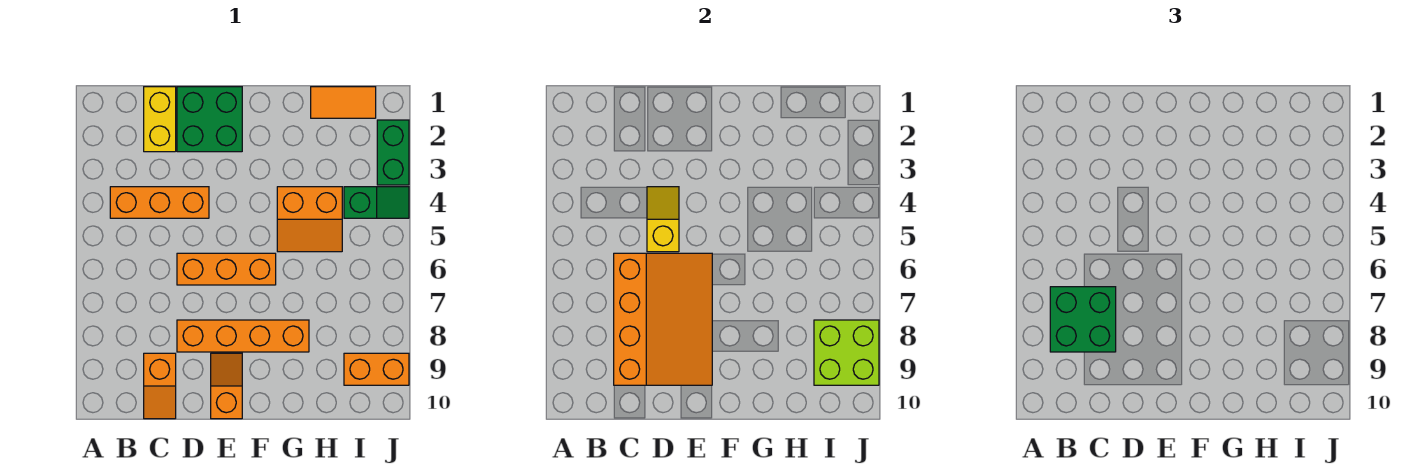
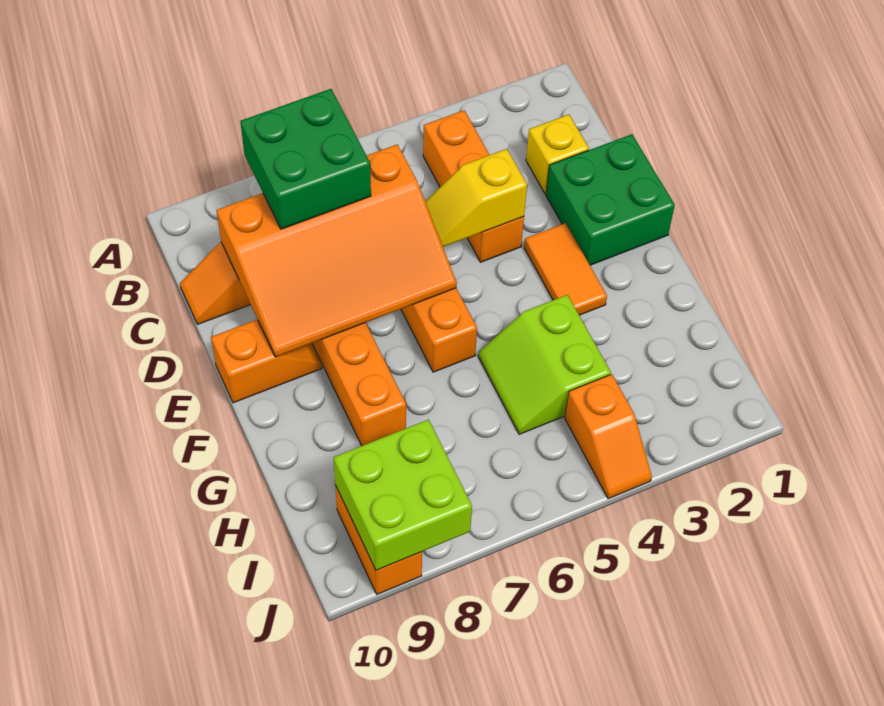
yellow 1x2 brick [144,87,176,152] -> yellow 1x1 brick [526,115,589,194]
yellow 1x2 slope [647,187,679,252] -> yellow 1x2 slope turned to [425,149,527,247]
orange 2x2 slope [277,187,342,252] -> lime 2x2 slope [478,295,611,434]
orange 1x2 tile [311,87,376,118] -> orange 1x2 tile moved to [524,223,607,315]
green 1x2 slope [344,187,409,218] -> orange 1x2 slope [565,374,652,499]
green 1x2 brick [377,120,409,185] -> none

